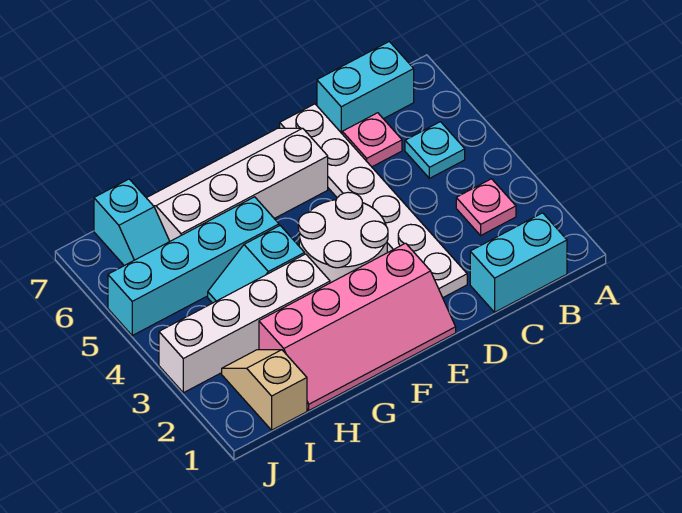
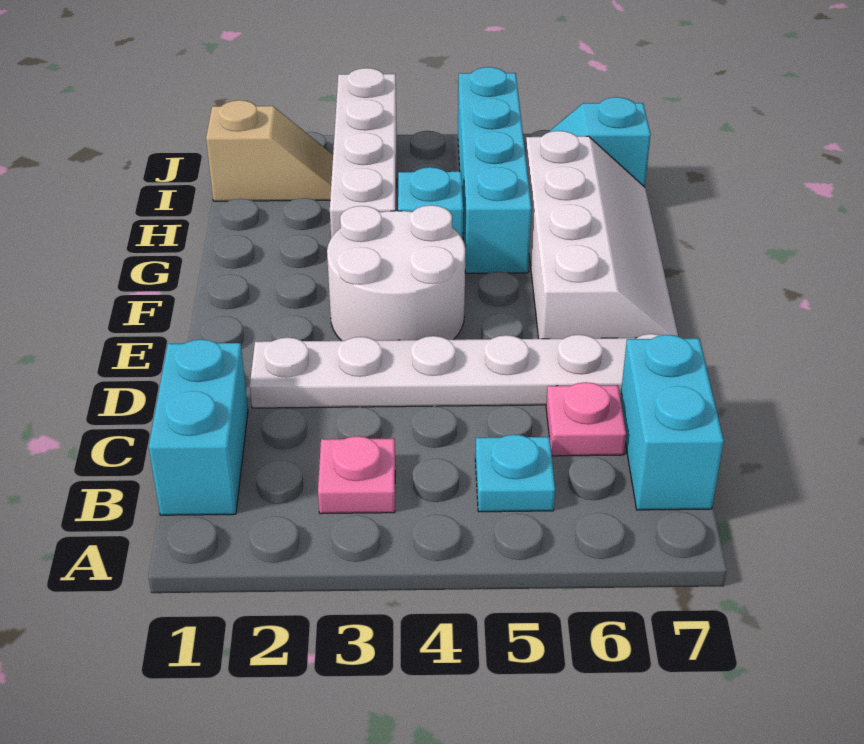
pink 2x4 slope [259,243,456,410] -> none

